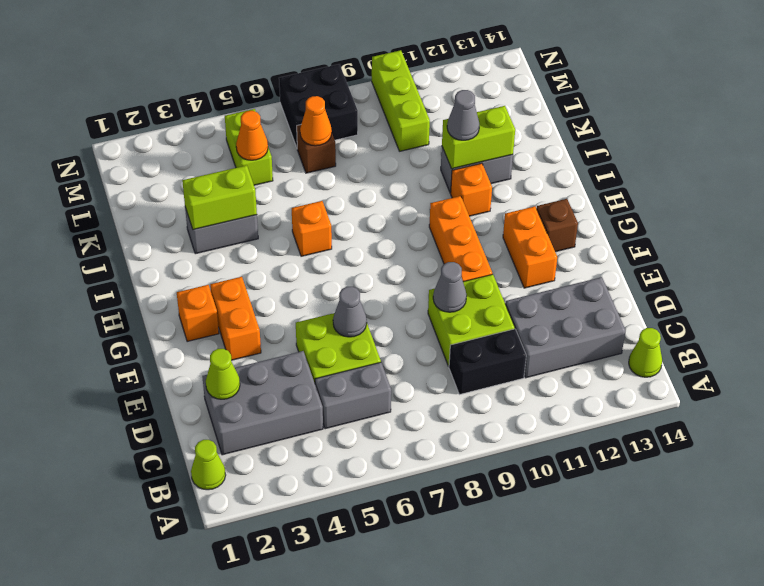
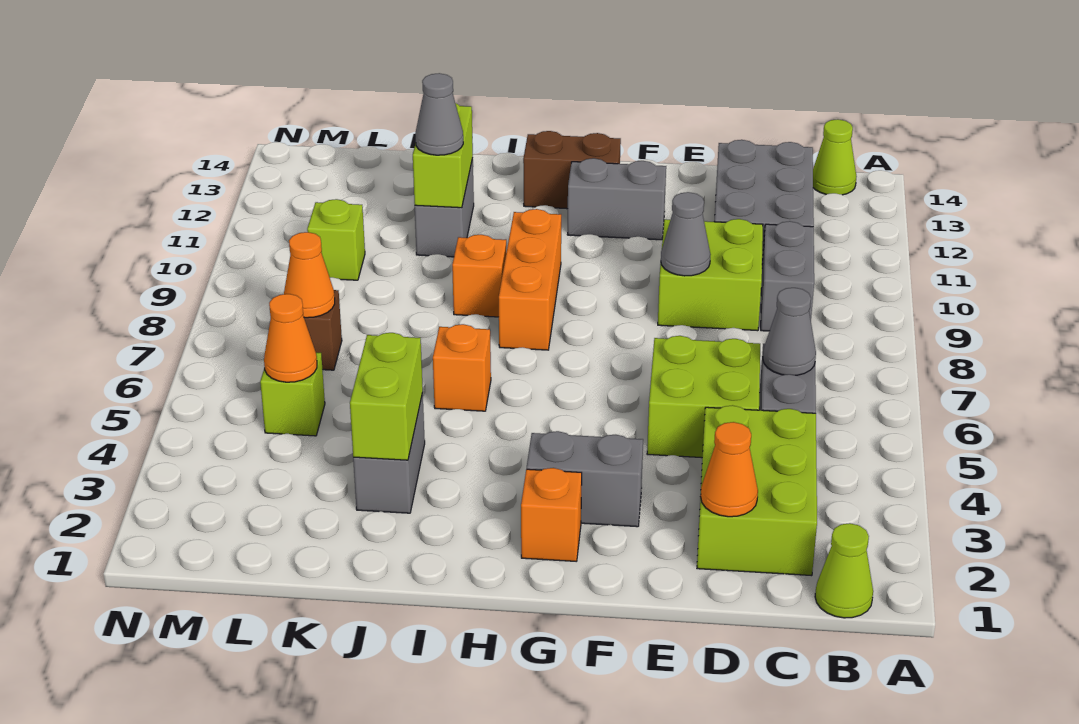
grey 2x3 brick [202,351,323,455] -> lime 2x3 brick [697,405,817,576]
black 1x2 brick [449,329,526,395] -> grey 1x2 brick [761,221,814,331]
lime 1x1 cone [206,349,240,399] -> orange 1x1 cone [701,422,758,517]
grey 1x1 cone [333,287,367,337] -> grey 1x1 cone moved to [763,288,816,375]
orange 1x2 brick [210,277,261,360] -> grey 1x2 brick [527,431,643,527]
orange 1x3 brick [429,196,492,281] -> orange 1x3 brick turned to [499,209,561,350]
orange 1x2 brick [503,206,557,288] -> grey 1x2 brick [567,158,666,240]
brown 1x1 brick [537,199,578,252] -> brown 1x2 brick [523,131,621,209]
orange 1x1 brick [451,163,492,216] -> orange 1x1 brick moved to [452,235,506,317]
lime 1x2 brick [225,109,273,185] -> lime 1x1 brick [260,353,325,436]
lime 1x3 brick [372,50,430,151] -> lime 1x1 brick [307,199,365,280]
black 2x2 brick [279,64,358,147] -> none

